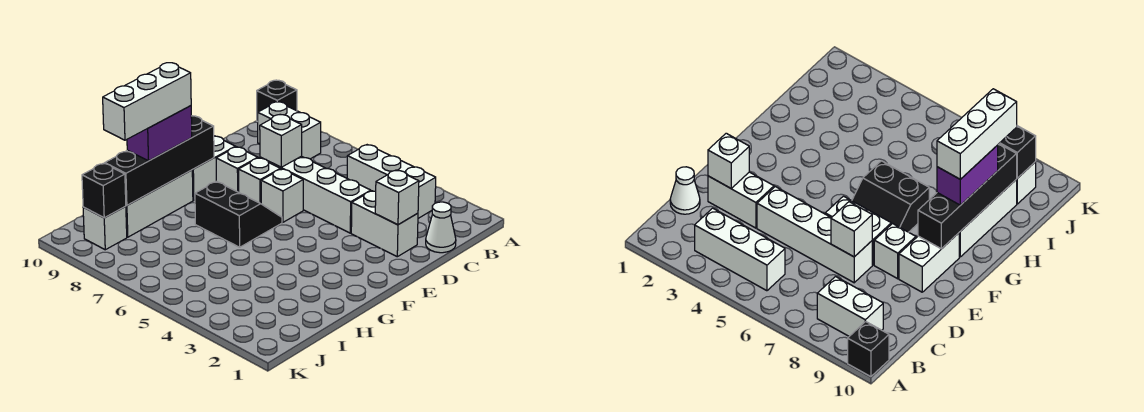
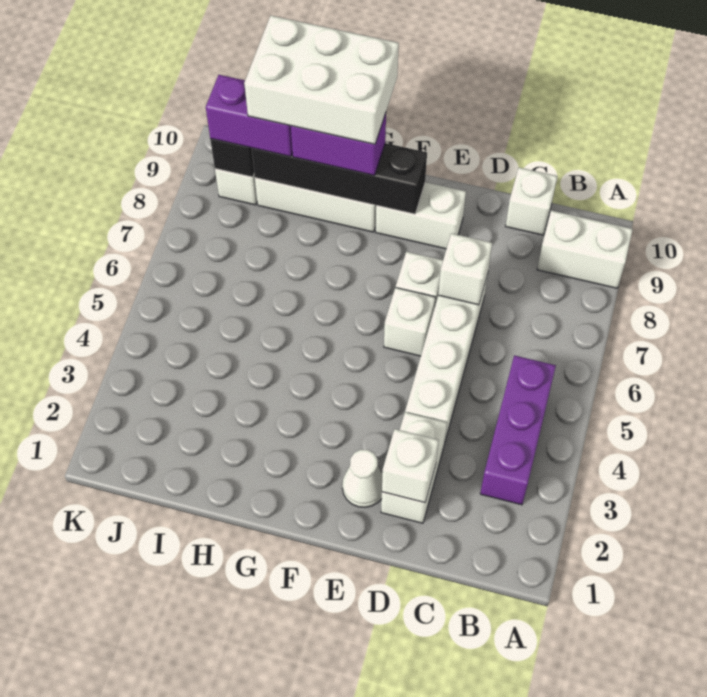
black 1x1 brick [257,80,297,122] -> none
white 1x3 brick [347,145,436,218] -> purple 1x3 brick [480,355,556,505]
white 1x2 brick [258,102,321,159] -> white 1x2 brick turned to [537,210,633,288]
white 1x1 cone [426,202,456,253] -> white 1x1 cone moved to [342,450,382,507]
white 1x1 brick [216,147,258,192] -> white 1x1 brick moved to [506,168,557,235]
black 2x2 slope [195,181,282,247] -> none
white 1x3 brick [103,63,191,140] -> white 2x3 brick [244,16,399,144]
none -> purple 1x2 brick [206,75,292,157]

